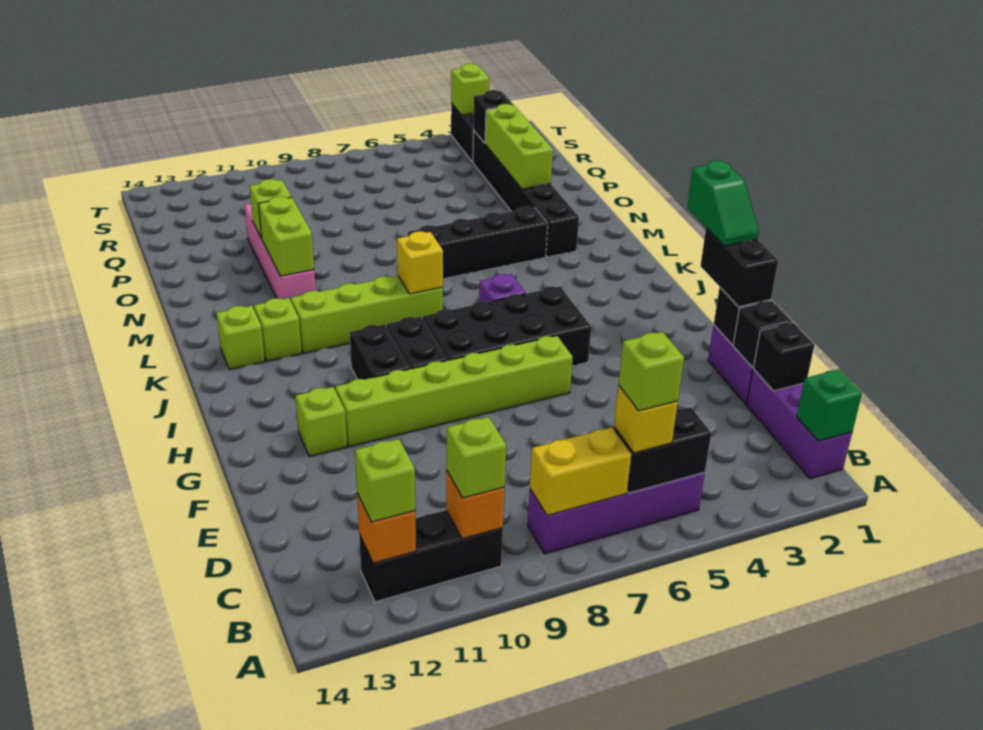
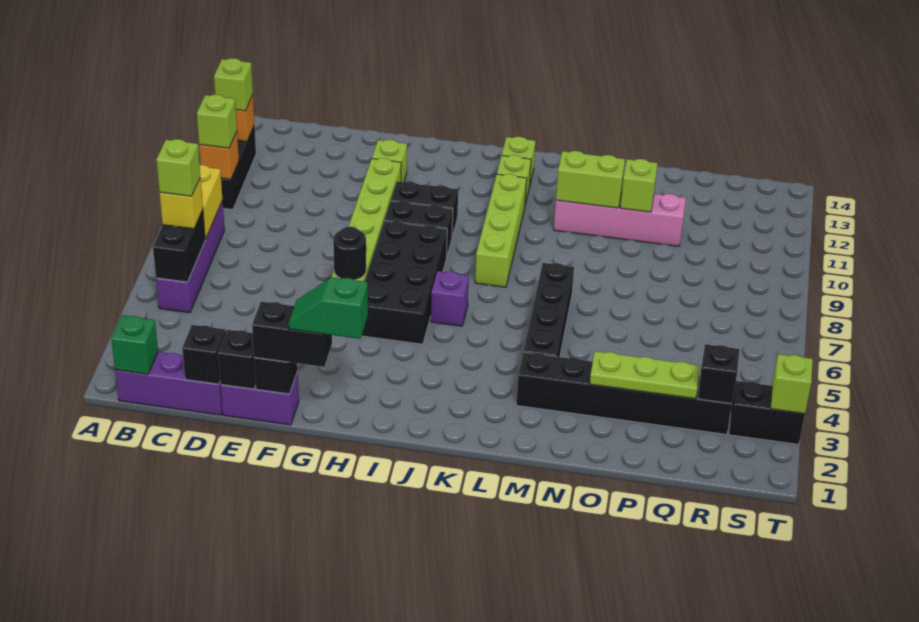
none -> black 1x1 round brick [333,227,366,280]
yellow 1x1 brick [397,231,443,294] -> none
lime 1x3 brick [485,104,553,189] -> lime 1x3 plate [590,351,700,399]

